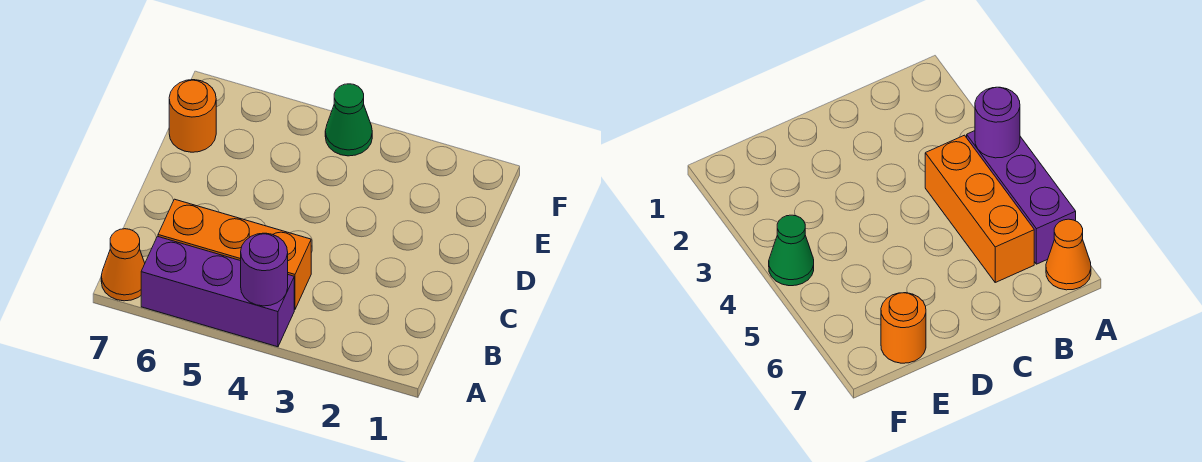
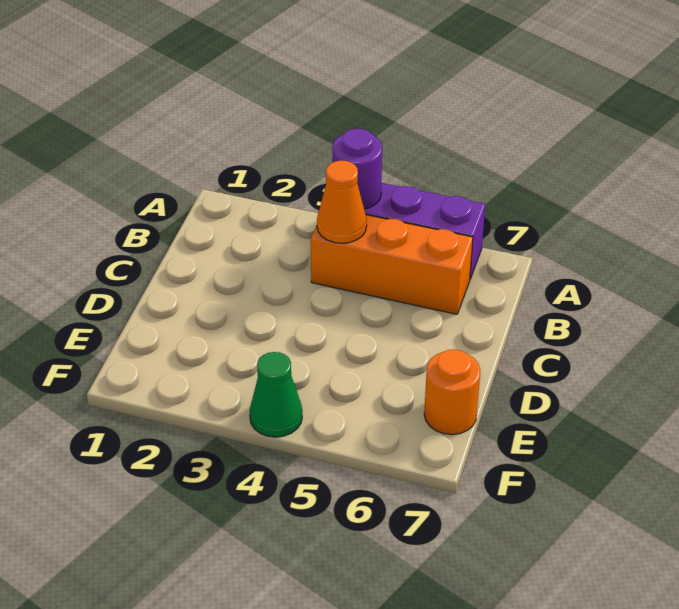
orange 1x1 cone [101,229,145,301] -> orange 1x1 cone moved to [317,160,367,243]

